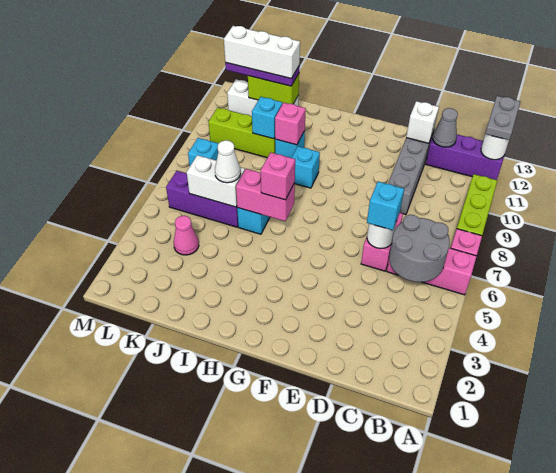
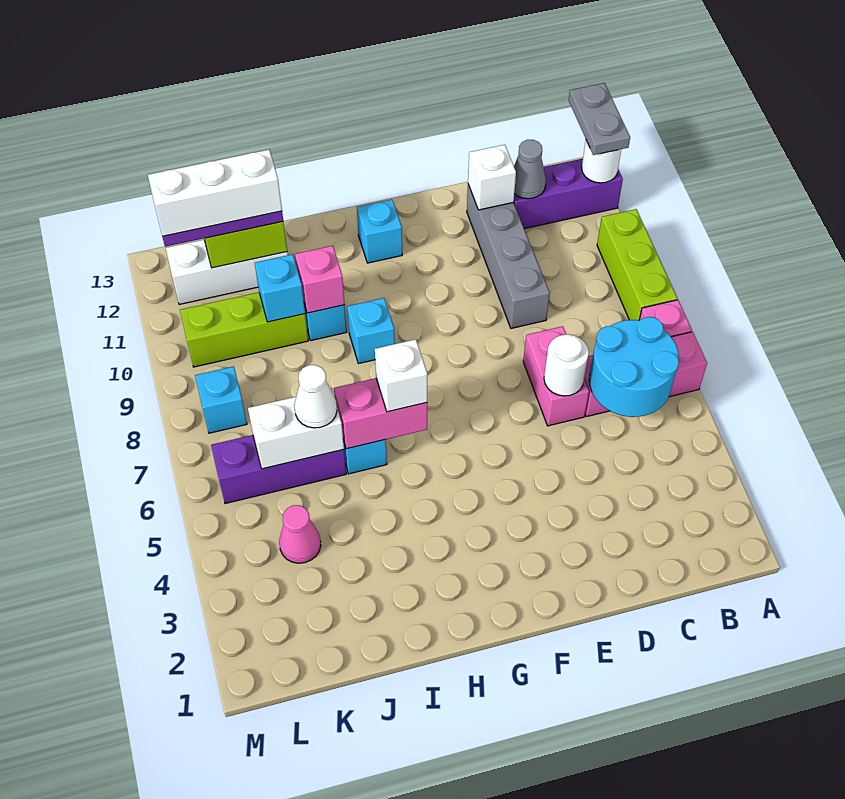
grey 2x2 round brick [389,215,450,282] -> cyan 2x2 round brick [589,317,679,417]
cyan 1x1 brick [367,181,404,230] -> cyan 1x1 brick moved to [357,199,402,263]
pink 1x1 brick [261,152,295,200] -> white 1x1 brick [375,339,427,412]

